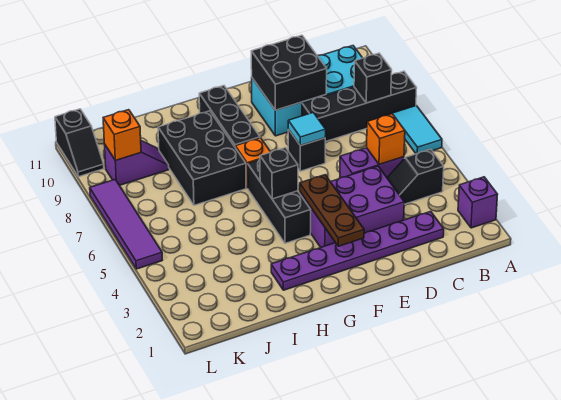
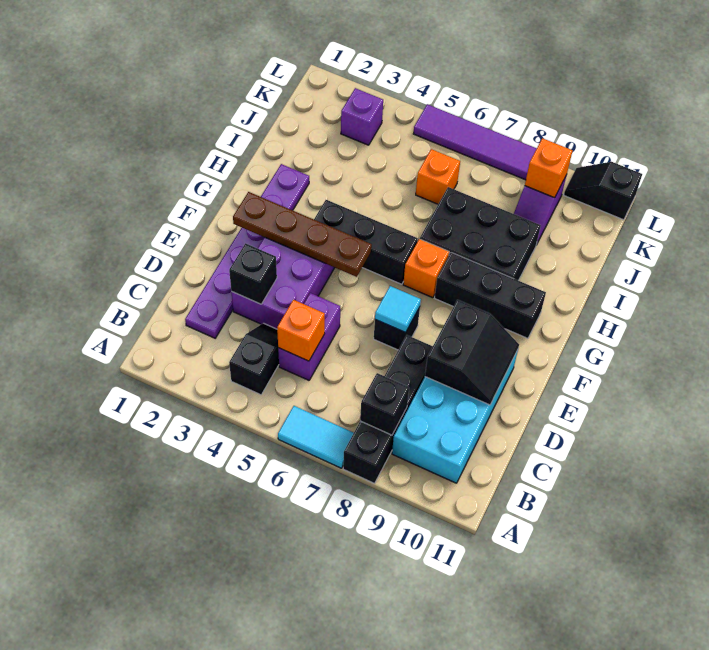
purple 1x1 brick [458,177,498,228] -> purple 1x1 brick moved to [341,88,383,145]
black 2x2 brick [251,35,327,110] -> black 2x2 slope [425,300,519,405]
brown 1x3 plate [300,175,364,246] -> brown 1x4 plate [233,192,372,277]
black 1x1 brick [260,148,298,199] -> black 1x1 brick moved to [229,243,277,304]
none -> orange 1x1 brick [416,149,460,204]

